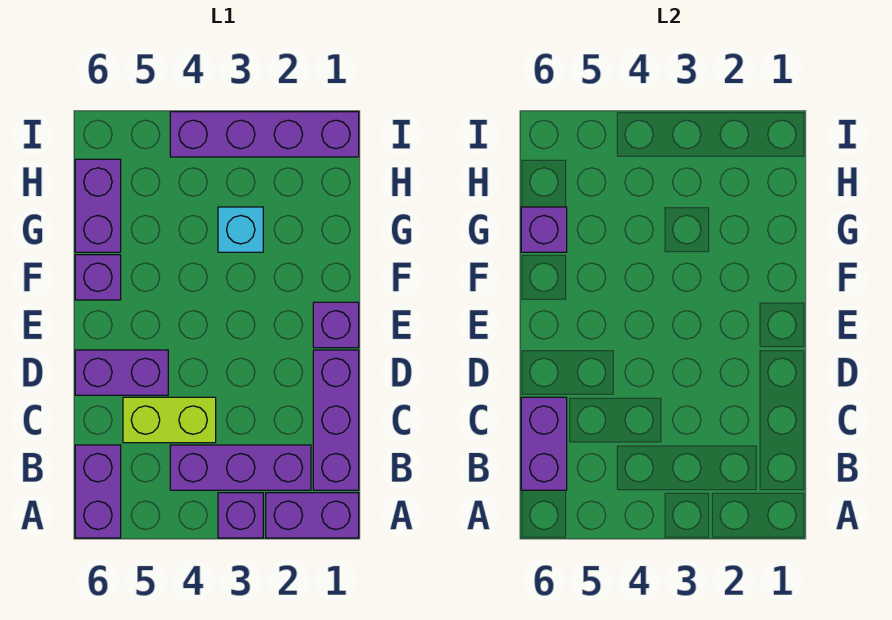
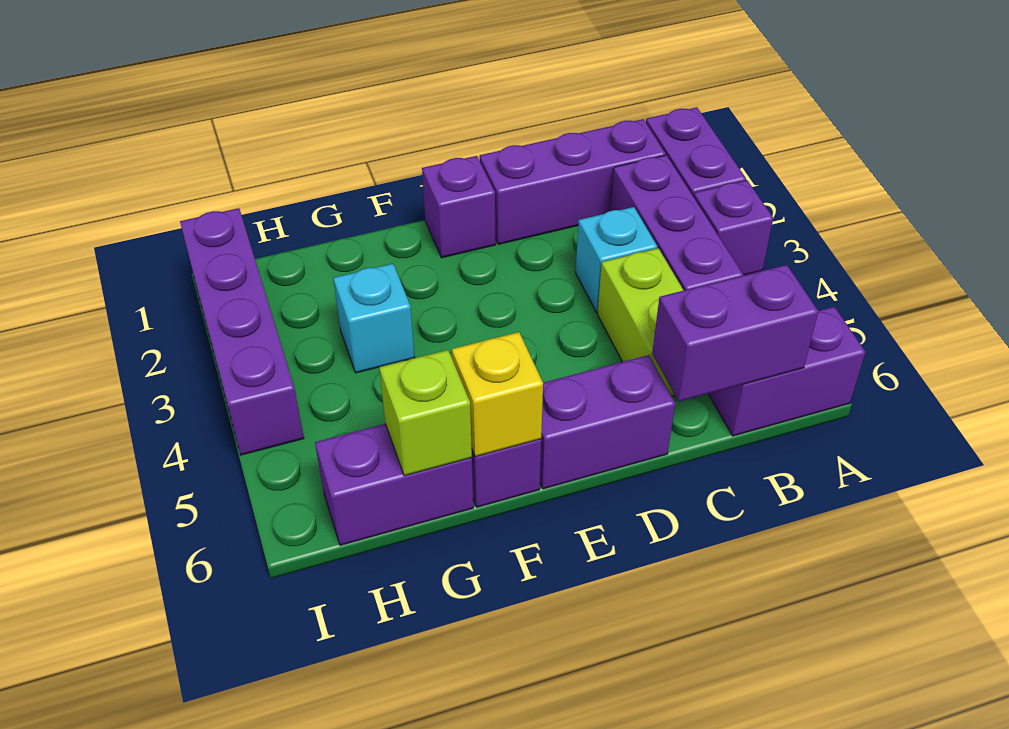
none -> cyan 1x1 brick [576,207,657,312]
purple 1x2 brick [75,350,168,395] -> purple 1x2 brick turned to [540,355,675,489]
none -> yellow 1x1 brick [452,332,543,457]
purple 1x1 brick [521,207,567,252] -> lime 1x1 brick [379,350,472,476]

